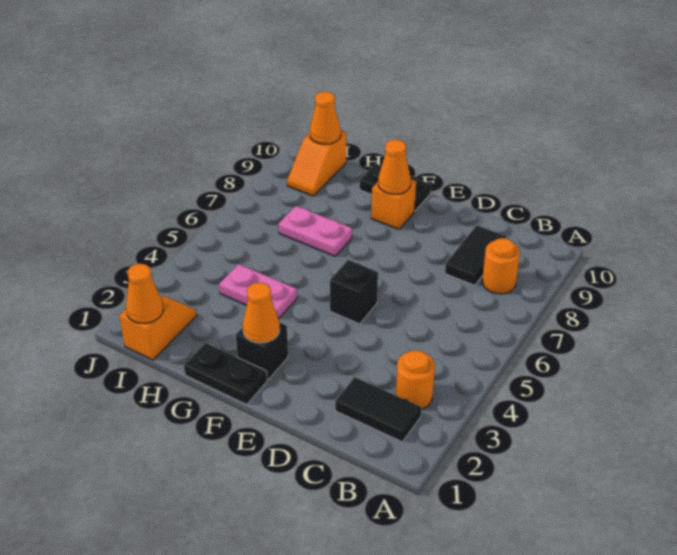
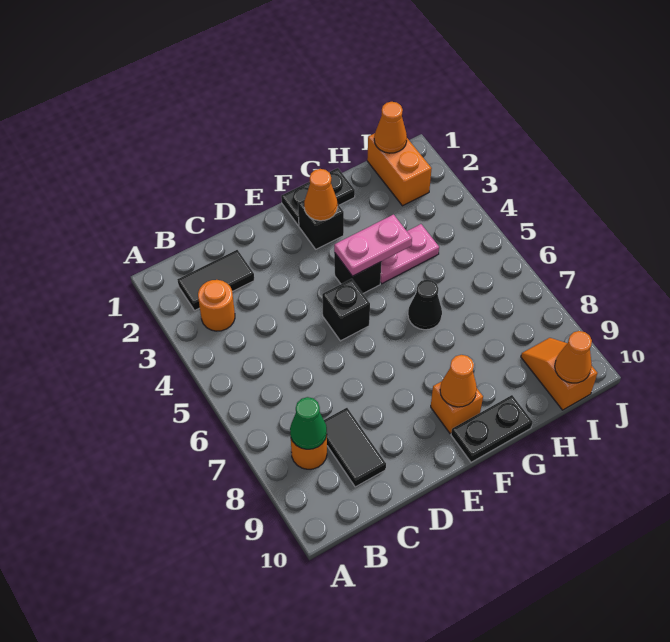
none -> green 1x1 cone [290,397,327,449]
none -> black 1x1 brick [334,253,381,293]
none -> black 1x1 cone [408,279,442,330]
pink 1x2 plate [279,206,352,256] -> pink 1x2 plate moved to [334,214,412,276]
orange 1x2 slope [120,296,197,360] -> orange 1x2 brick [367,133,432,206]

